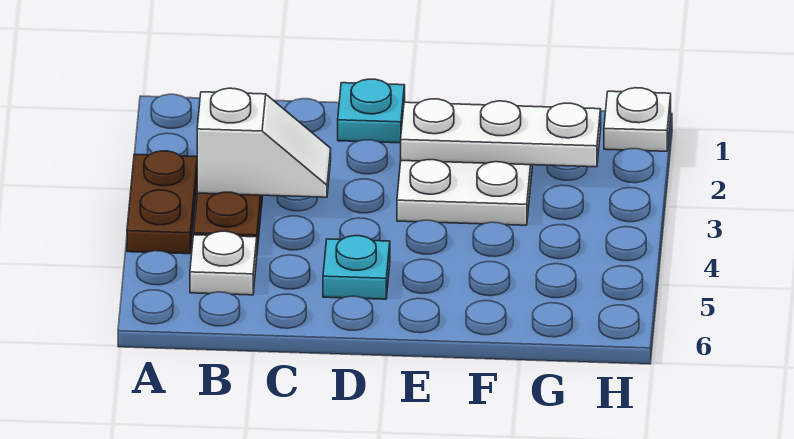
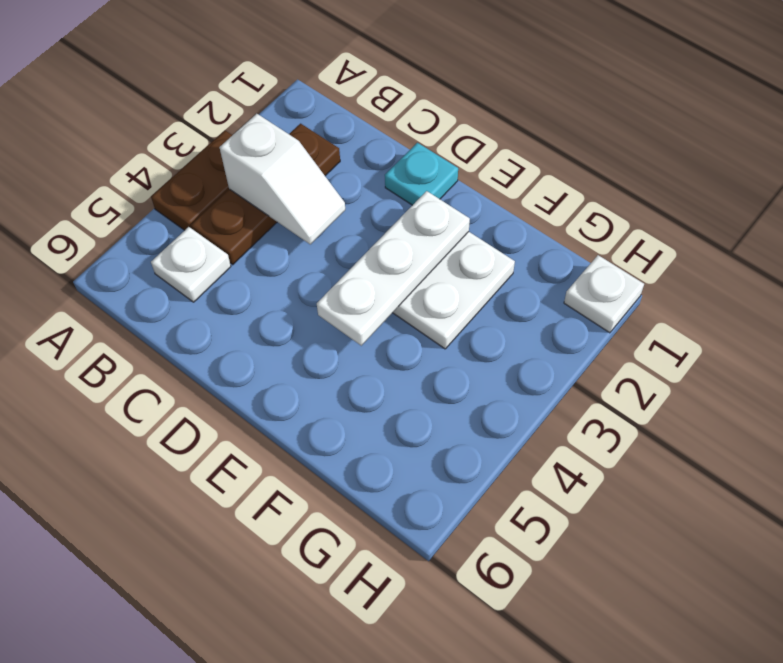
cyan 1x1 plate [323,236,390,299] -> none
white 1x3 plate [401,99,601,167] -> white 1x3 plate turned to [317,191,470,346]

